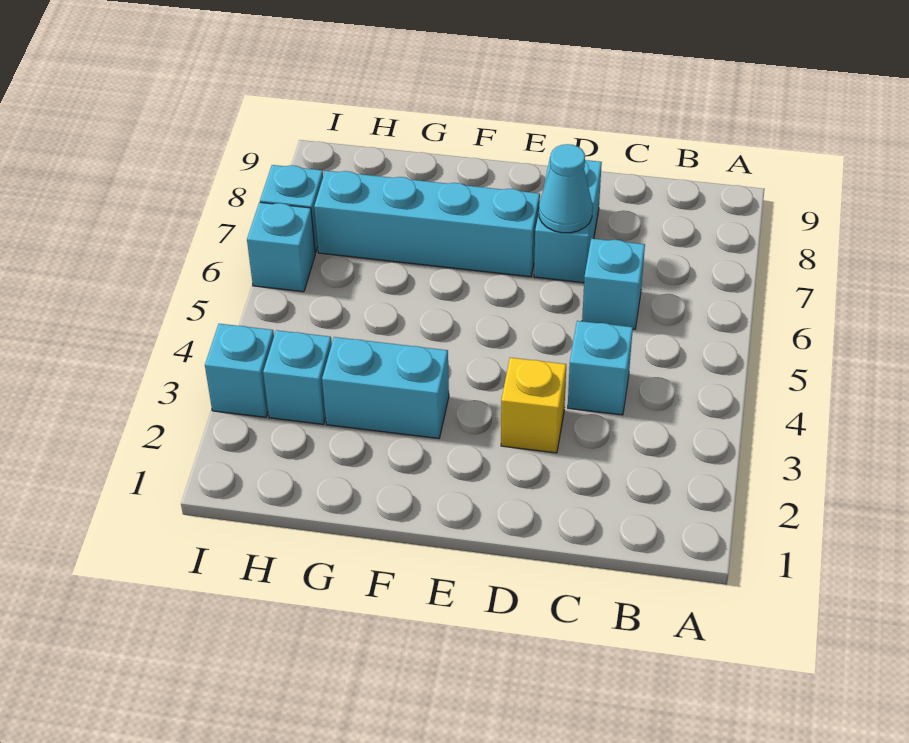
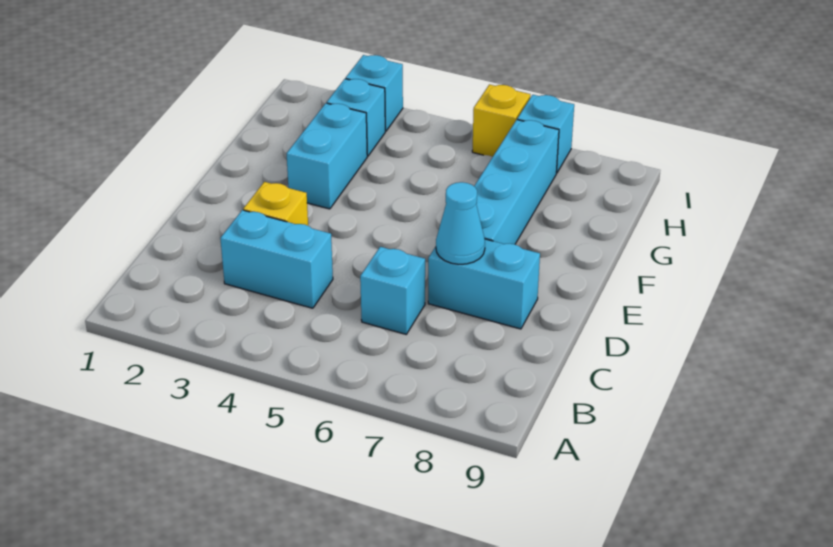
cyan 1x1 brick [568,321,633,415] -> cyan 1x2 brick [220,210,333,308]
cyan 1x1 brick [247,202,315,292] -> yellow 1x1 brick [472,85,530,157]

